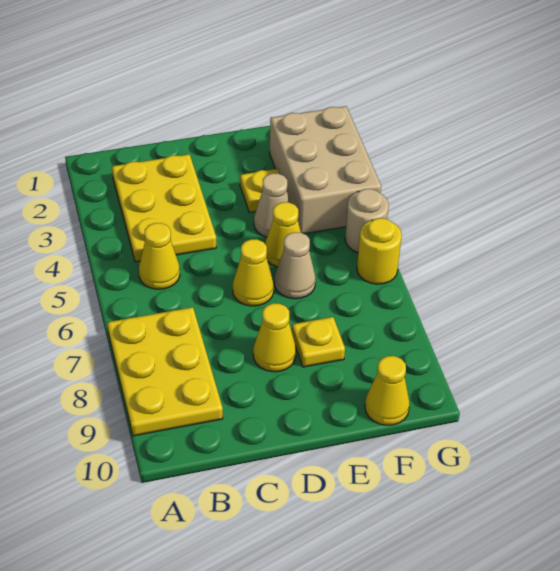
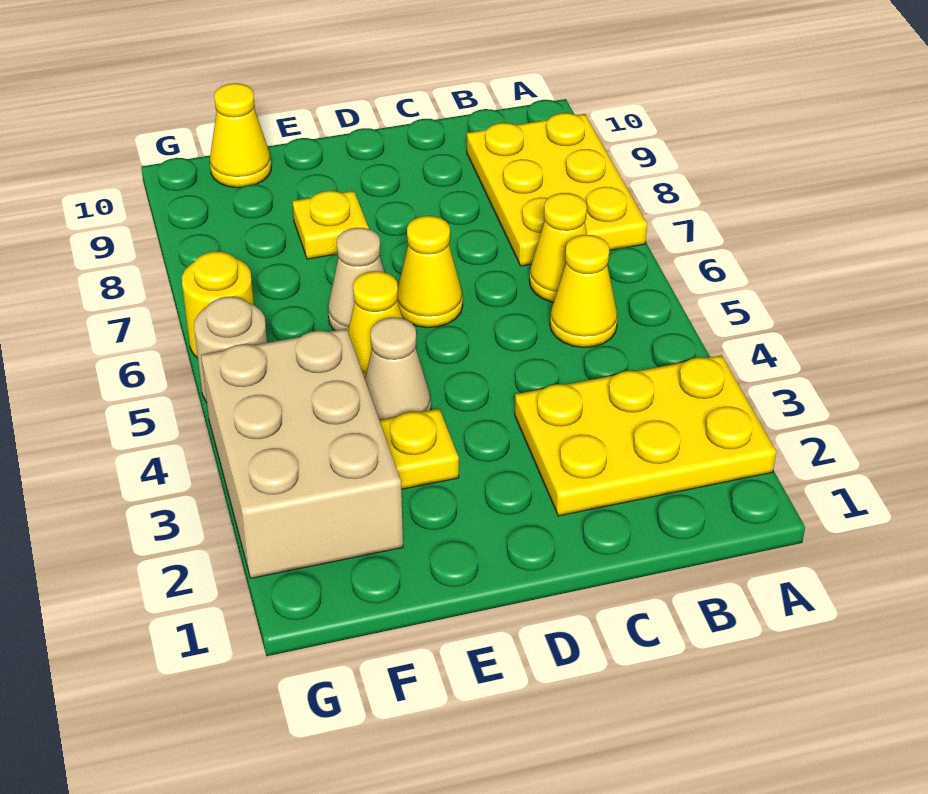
yellow 2x3 plate [112,154,216,262] -> yellow 2x3 plate turned to [515,355,776,516]
yellow 1x1 cone [253,303,296,372] -> yellow 1x1 cone moved to [529,193,587,302]

